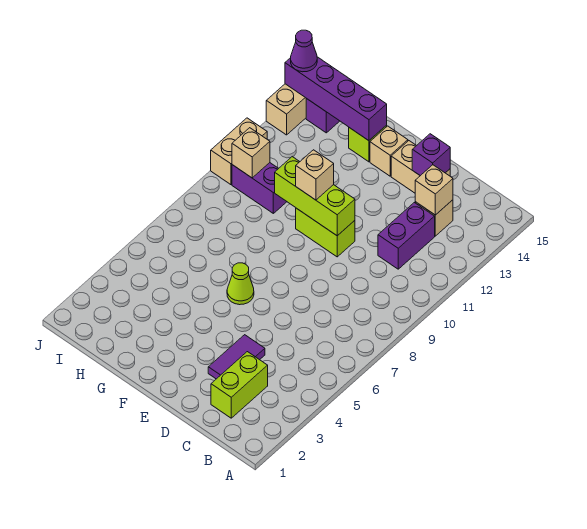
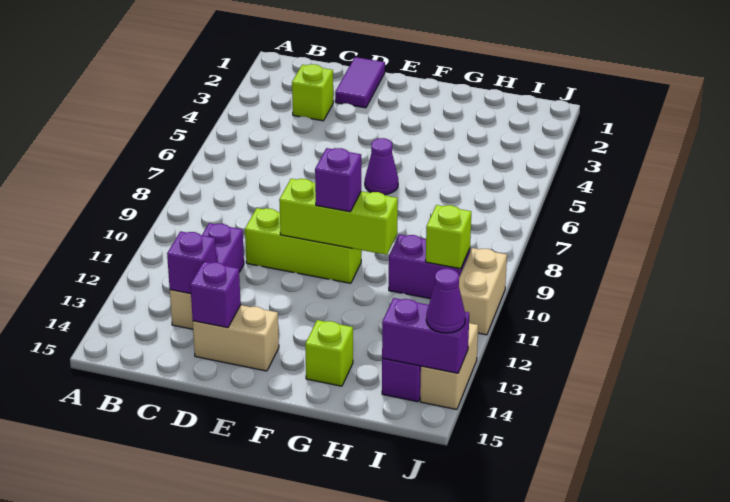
lime 1x2 brick [211,352,268,418] -> lime 1x1 brick [292,64,333,121]
tan 1x1 brick [415,165,453,215] -> purple 1x1 brick [167,231,216,294]
purple 1x2 tile [208,335,265,379] -> purple 1x2 tile moved to [335,57,385,108]
lime 1x2 brick [296,208,355,257] -> lime 1x3 brick [245,208,361,283]
lime 1x1 cone [227,263,254,305] -> purple 1x1 cone [365,138,398,195]
tan 1x1 brick [296,150,334,200] -> purple 1x1 brick [315,148,361,212]
tan 1x1 brick [370,126,408,176] -> none
purple 1x4 brick [285,57,387,141] -> purple 1x2 brick [382,298,469,373]
tan 1x1 brick [232,128,270,178] -> lime 1x1 brick [426,205,471,269]

